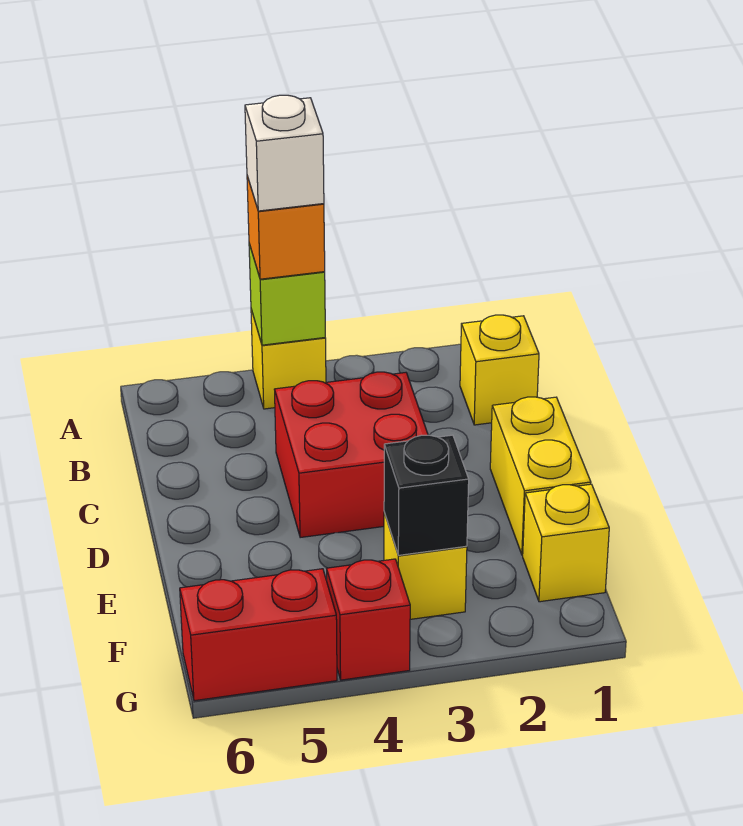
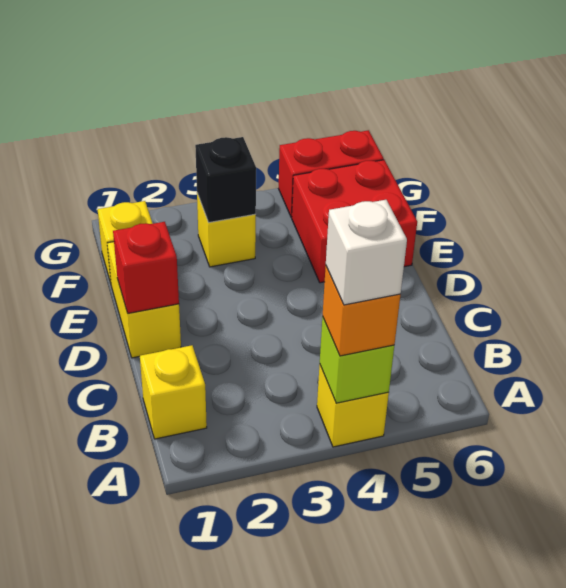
red 2x2 brick [274,372,428,538] -> red 2x2 brick moved to [292,160,417,283]
red 1x1 brick [327,559,410,680] -> red 1x1 brick moved to [113,222,179,313]

